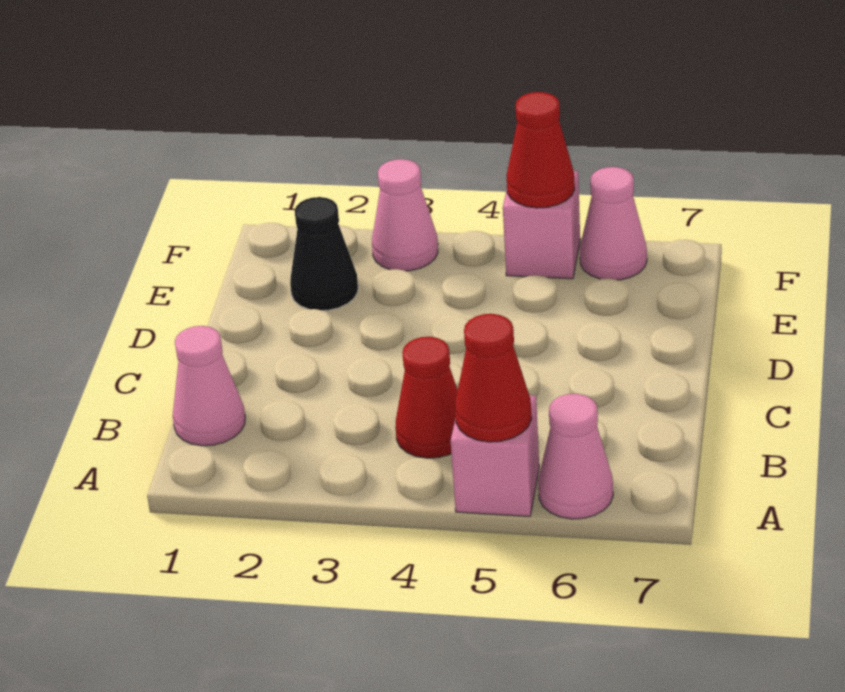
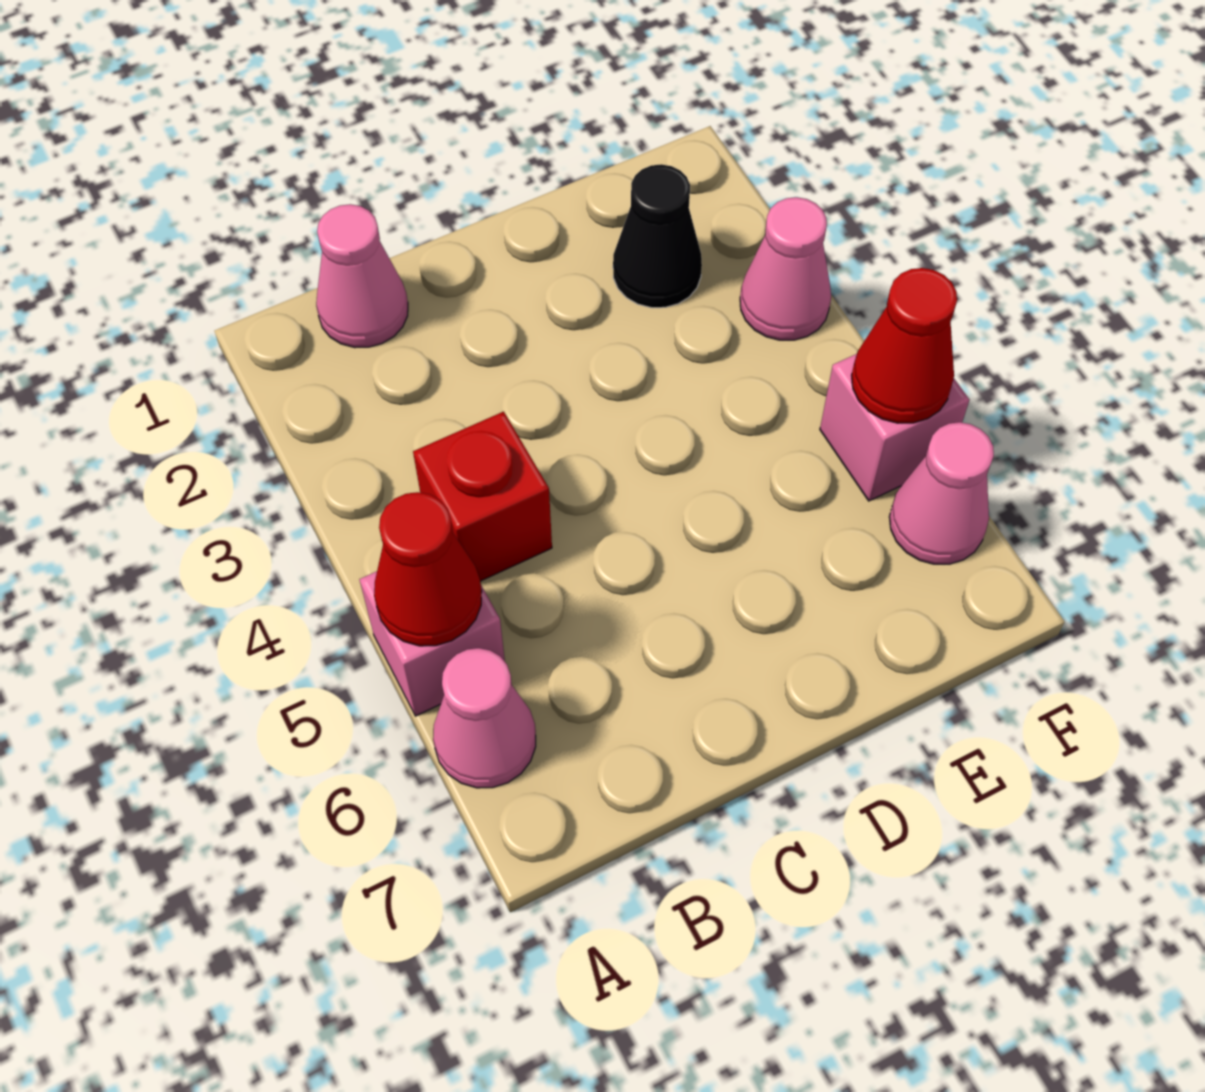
red 1x1 cone [395,337,458,458] -> red 1x1 brick [413,412,552,581]

